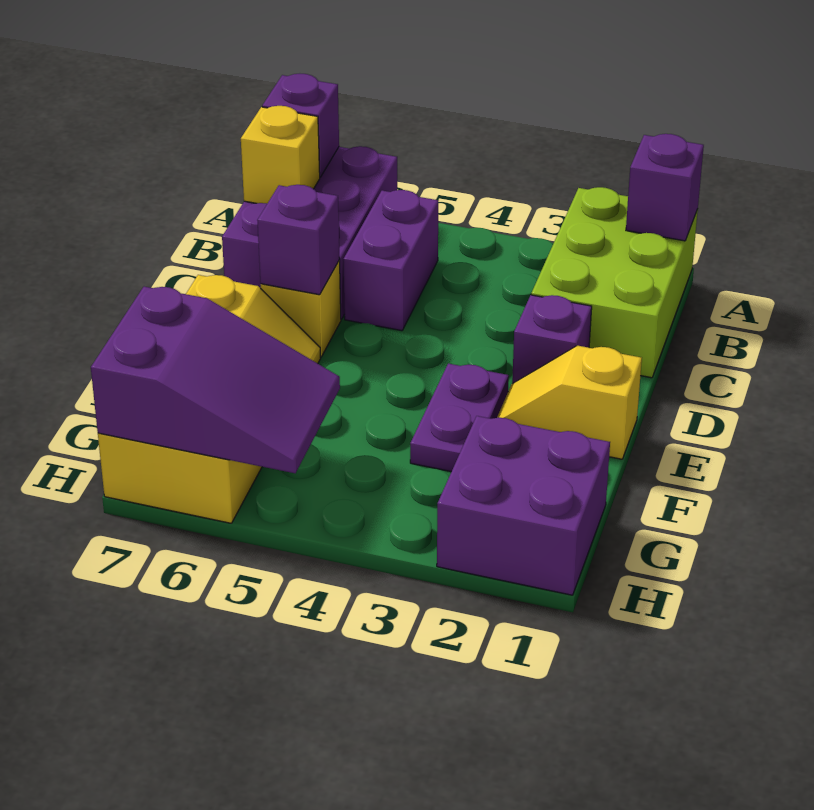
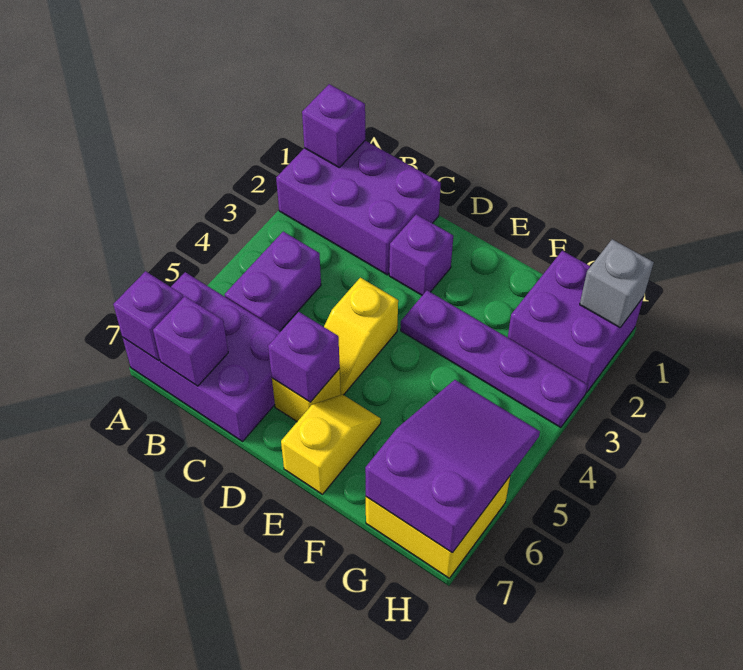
lime 2x3 brick [531,187,698,378] -> purple 2x3 brick [276,141,441,275]
purple 1x2 brick [343,190,438,331] -> purple 1x2 brick turned to [225,232,321,331]
yellow 1x1 brick [241,106,320,203] -> purple 1x1 brick [153,296,228,386]
yellow 1x2 slope [497,346,642,459] -> yellow 1x2 slope moved to [324,278,398,395]
purple 1x2 plate [410,363,509,472] -> purple 1x4 plate [401,290,588,428]
none -> grey 1x1 brick [580,239,654,327]

